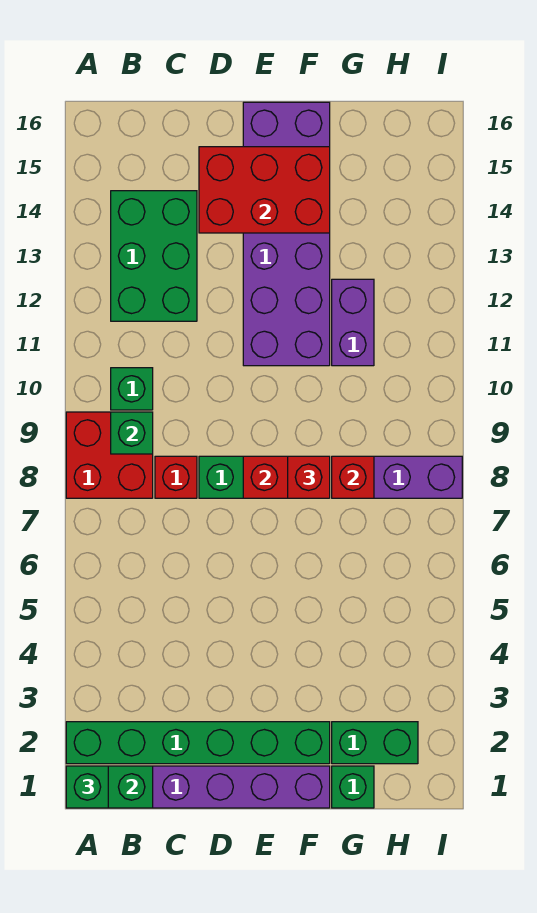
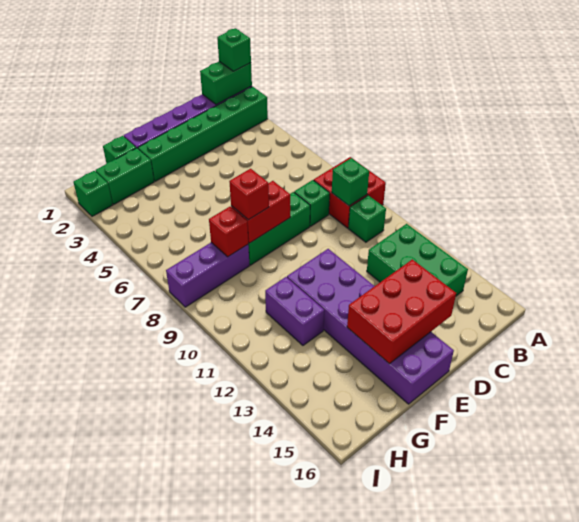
red 1x1 brick [155,456,197,498] -> green 1x1 brick [294,180,330,226]
none -> green 1x1 brick [73,171,113,216]

